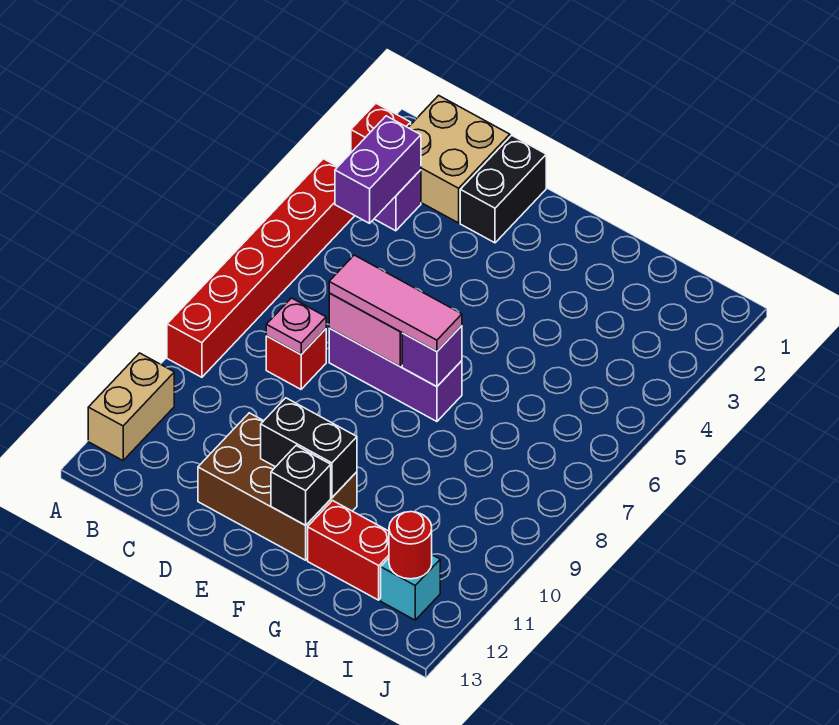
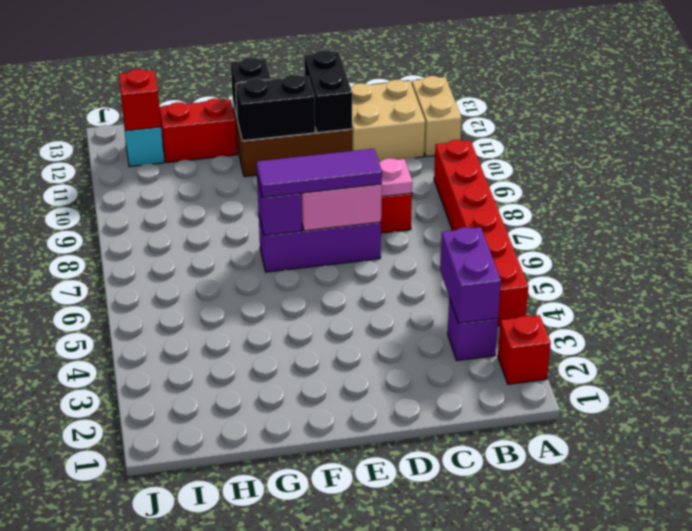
tan 2x2 brick [408,95,510,223] -> tan 2x2 brick moved to [351,80,425,162]
black 1x2 brick [460,135,546,243] -> black 1x2 brick moved to [304,50,352,133]
pink 1x3 tile [329,255,462,352] -> purple 1x3 tile [256,149,382,197]
red 1x1 round brick [389,512,432,579] -> red 1x1 brick [119,69,161,131]

